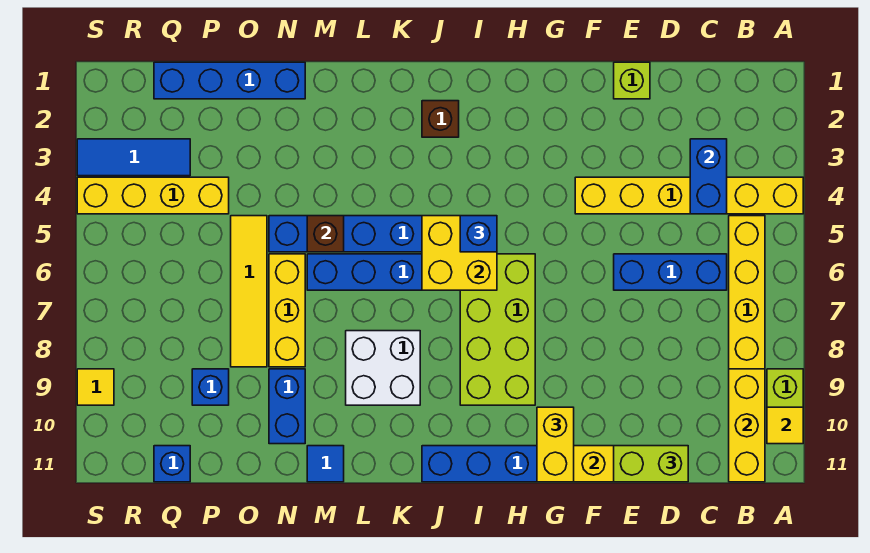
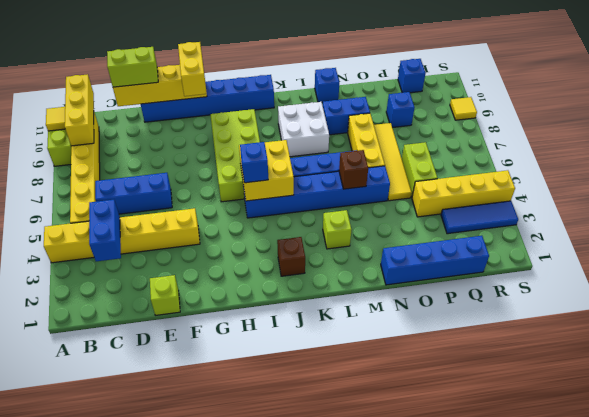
none -> lime 1x1 brick [323,210,351,249]
blue 1x1 tile [307,446,344,482] -> blue 1x1 brick [315,68,339,102]
blue 1x2 brick [269,369,305,444] -> blue 1x2 brick turned to [323,97,370,135]
none -> lime 1x2 brick [402,142,438,197]

